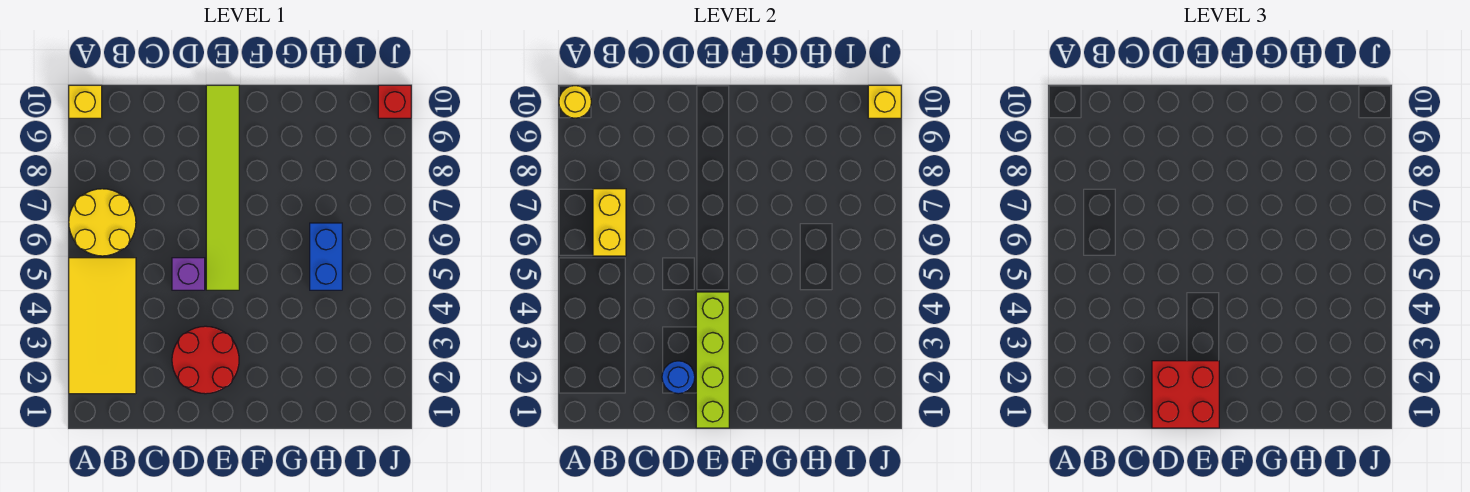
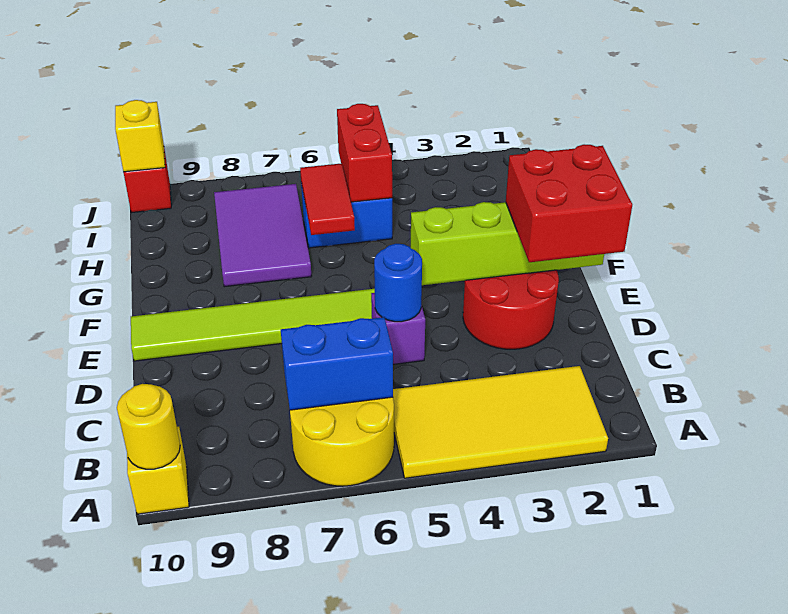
yellow 1x2 brick [593,189,626,256] -> blue 1x2 brick [281,317,393,410]
blue 1x1 round brick [662,361,695,394] -> blue 1x1 round brick moved to [374,244,422,322]
none -> red 1x2 tile [300,163,355,235]
none -> purple 2x3 tile [214,184,312,287]
none -> red 1x2 brick [337,104,392,202]

